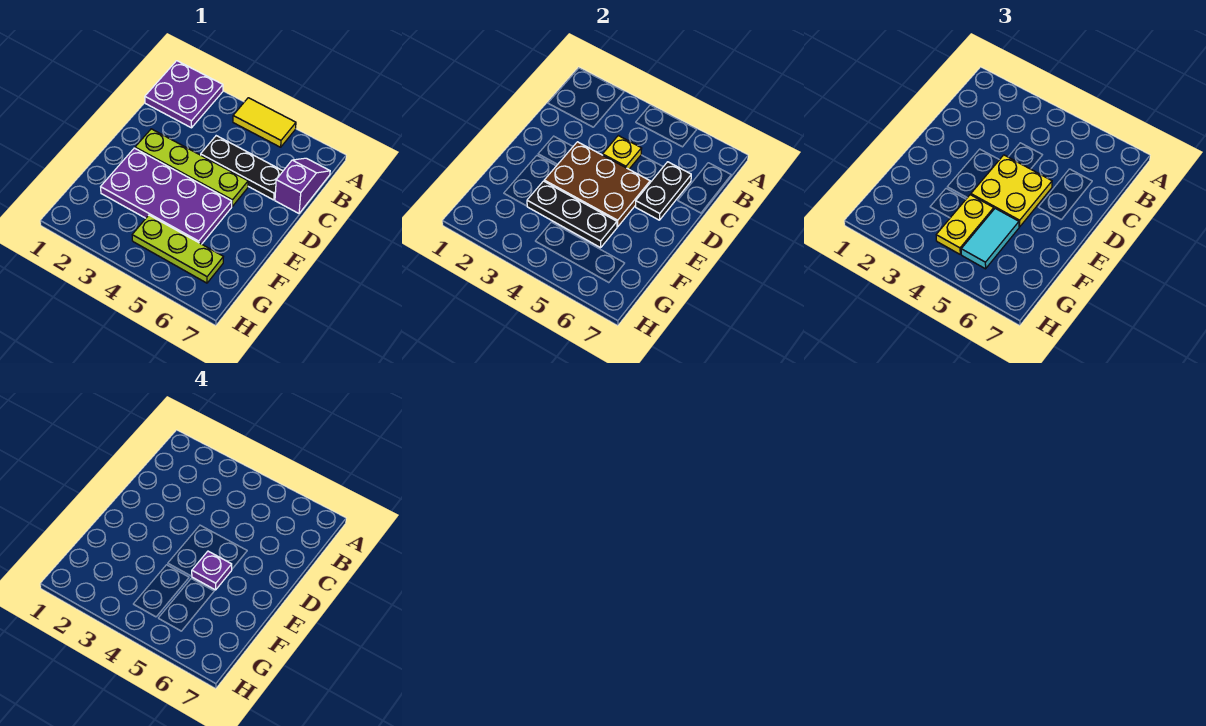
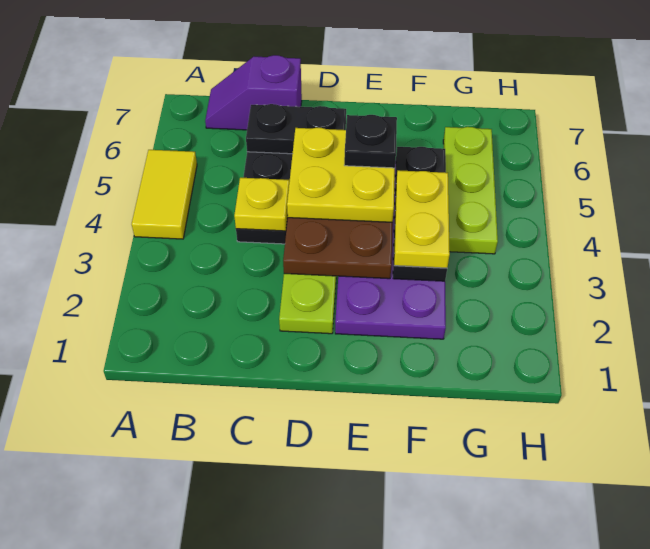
purple 2x2 plate [145,61,223,128] -> none
purple 1x1 plate [192,551,232,590] -> black 1x1 plate [344,115,397,168]
yellow 1x2 plate [936,195,994,254] -> yellow 1x2 plate turned to [394,170,450,268]
cyan 1x2 tile [961,208,1019,269] -> none

